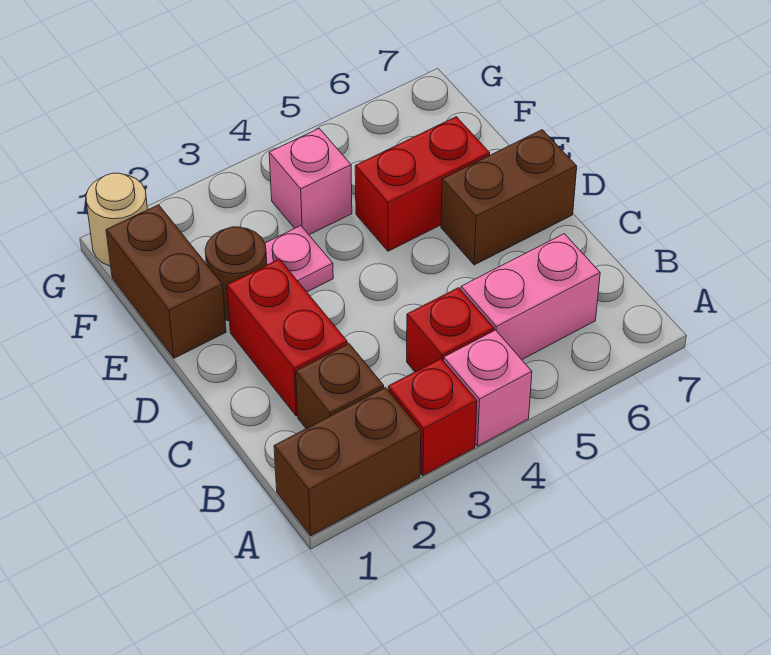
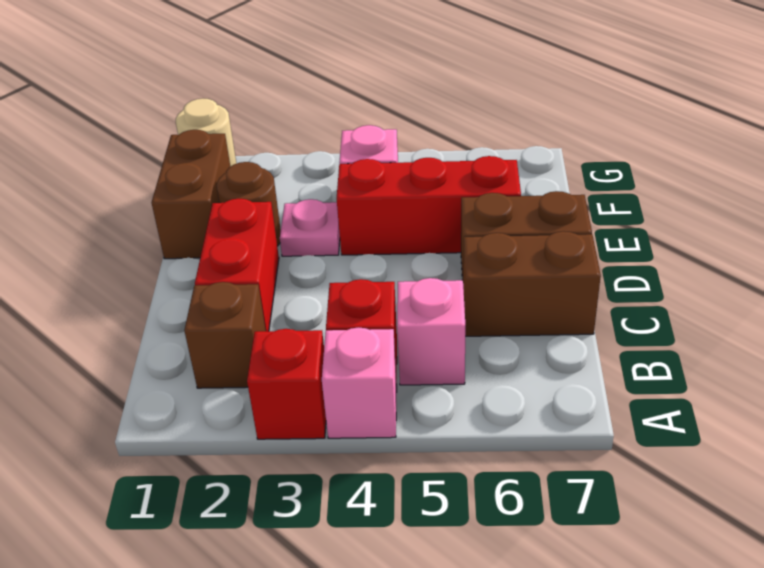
brown 1x2 brick [274,388,421,536] -> brown 1x2 brick moved to [463,231,601,336]
pink 1x2 brick [461,234,600,360] -> pink 1x1 brick [397,278,465,385]
red 1x2 brick [355,117,490,251] -> red 1x3 brick [337,156,521,255]

